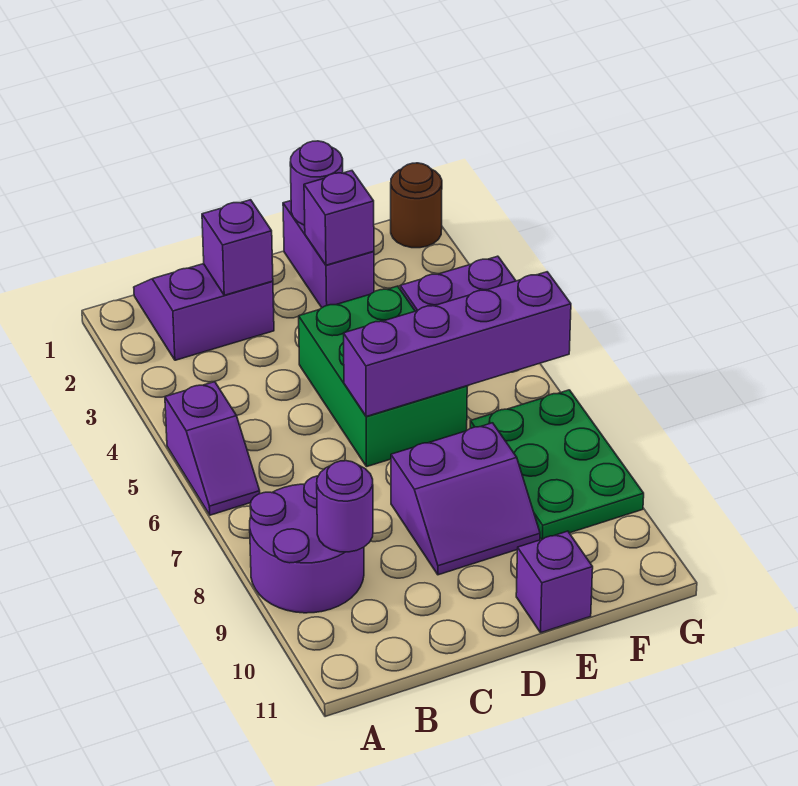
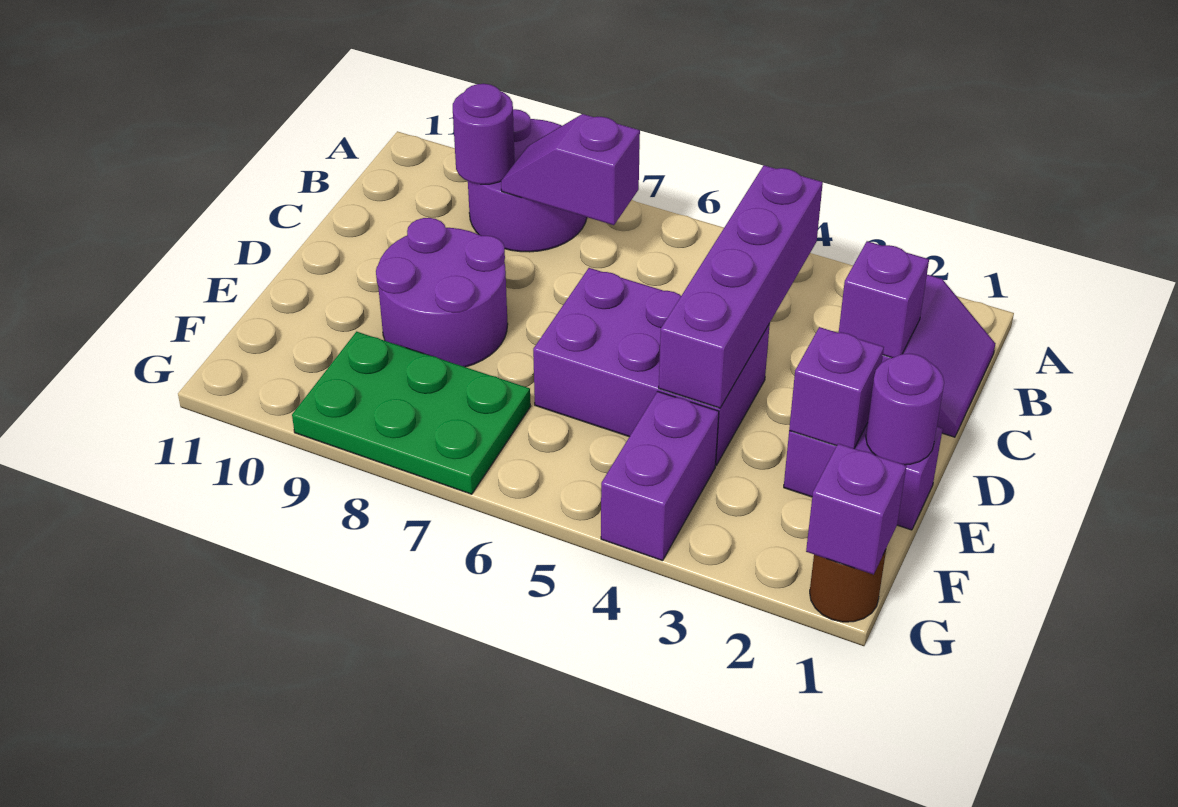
purple 1x2 slope [165,382,260,515] -> purple 1x2 slope moved to [501,114,640,225]
green 2x3 brick [299,286,467,467] -> purple 2x3 brick [533,268,770,465]
purple 1x4 brick [344,272,571,416] -> purple 1x4 brick moved to [659,165,823,408]
purple 2x2 slope [391,423,540,575] -> purple 2x2 round brick [376,218,508,367]
purple 1x1 brick [516,531,593,632] -> purple 1x1 brick moved to [806,444,906,575]

